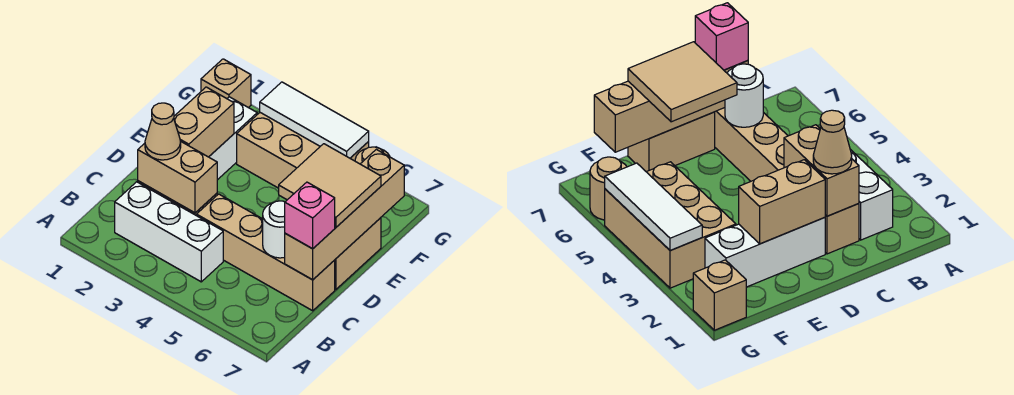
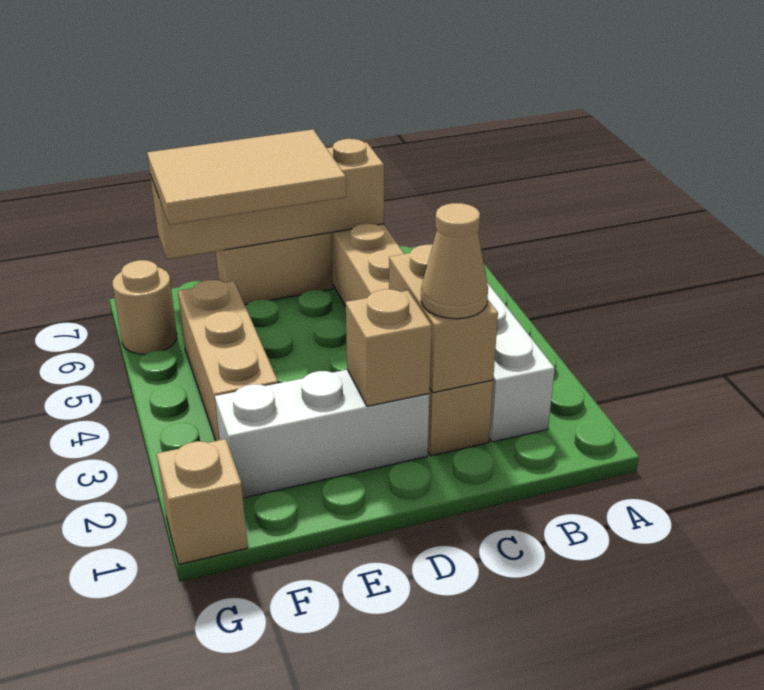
white 1x1 round brick [263,201,285,258] -> none
pink 1x1 brick [285,182,335,249] -> none
tan 1x2 brick [174,87,234,157] -> tan 1x1 brick [346,289,432,406]
tan 2x2 tile [279,144,381,227] -> tan 2x3 tile [147,129,346,225]
tan 2x3 brick [237,113,369,188] -> tan 1x3 brick [178,280,278,441]
white 1x3 tile [260,82,369,158] -> none

